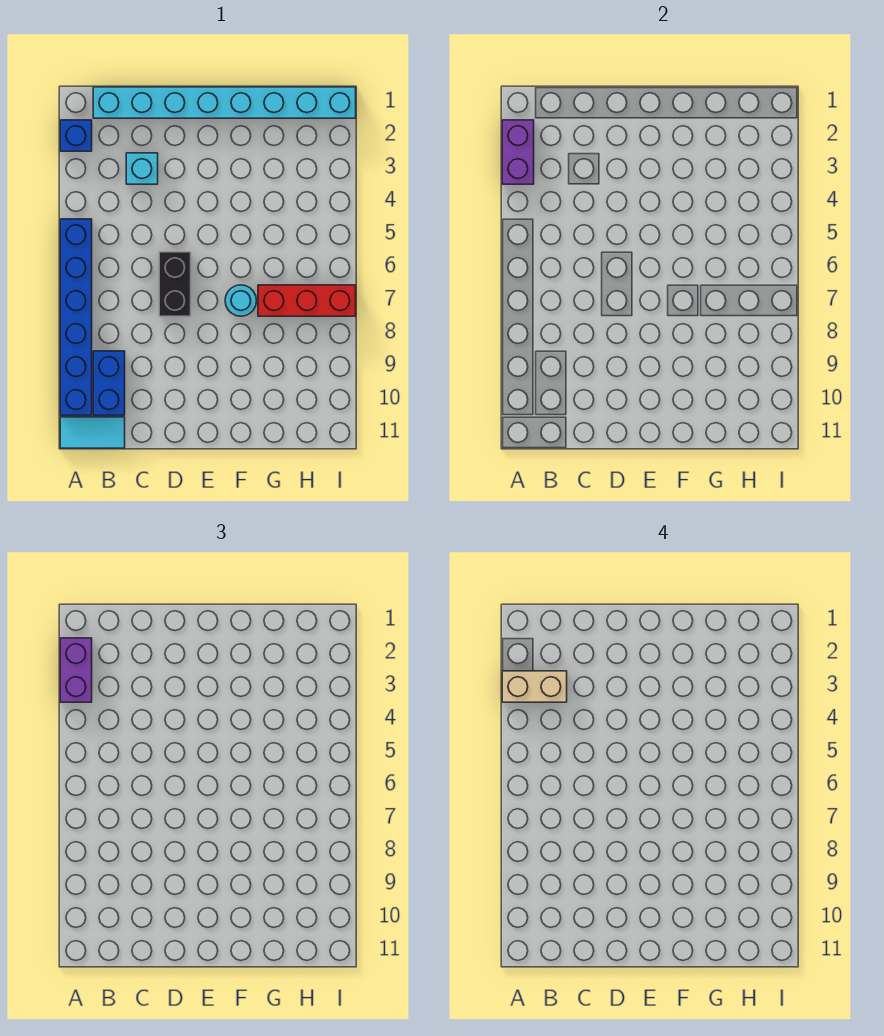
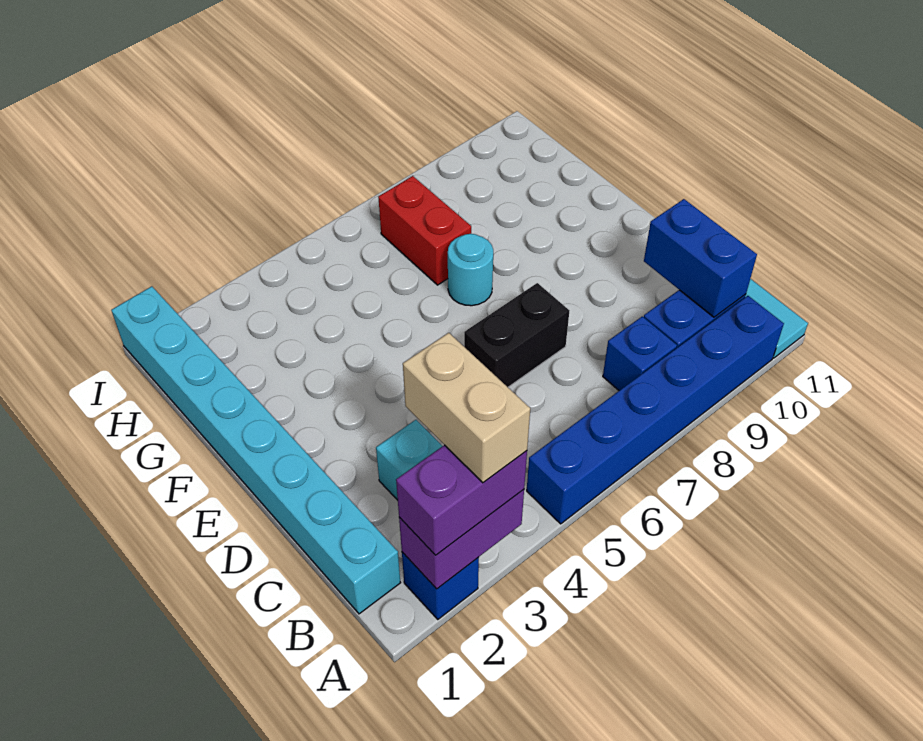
none -> blue 1x1 brick [603,316,677,391]
none -> blue 1x2 brick [644,199,757,317]
red 1x3 brick [258,285,356,316] -> red 1x2 brick [378,176,471,285]

